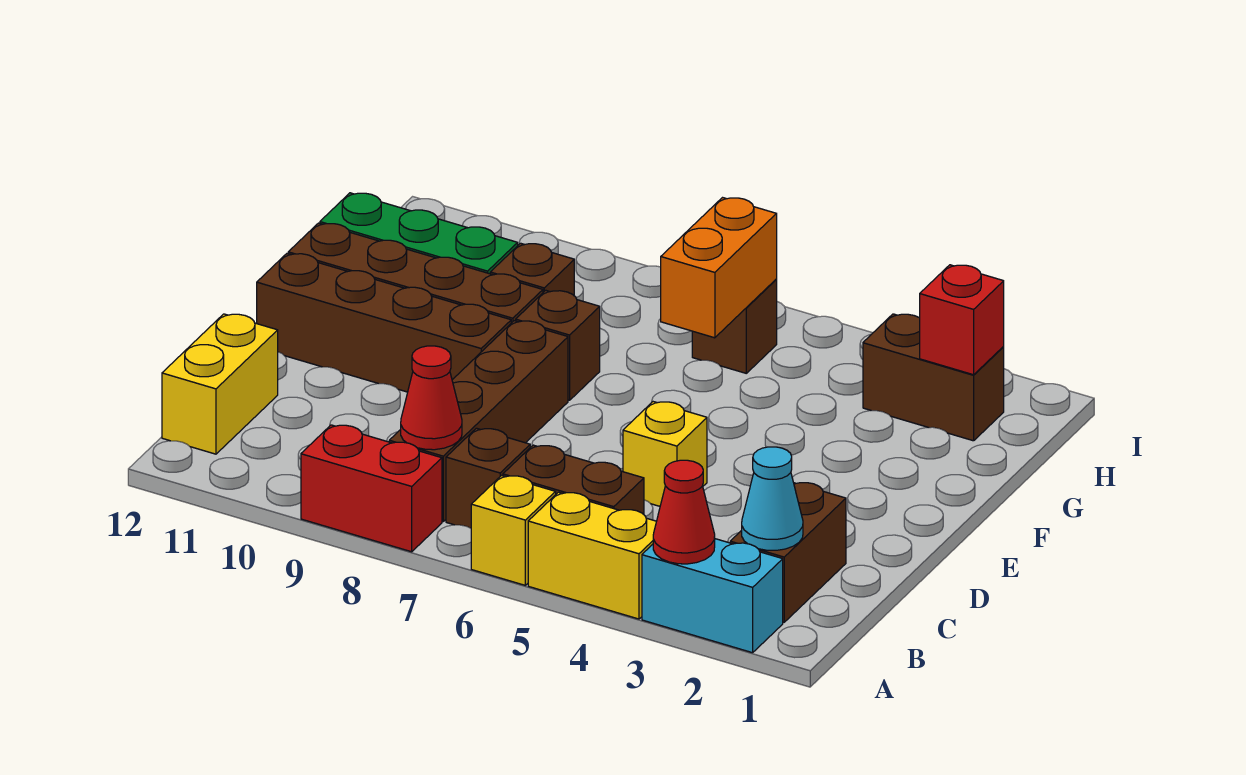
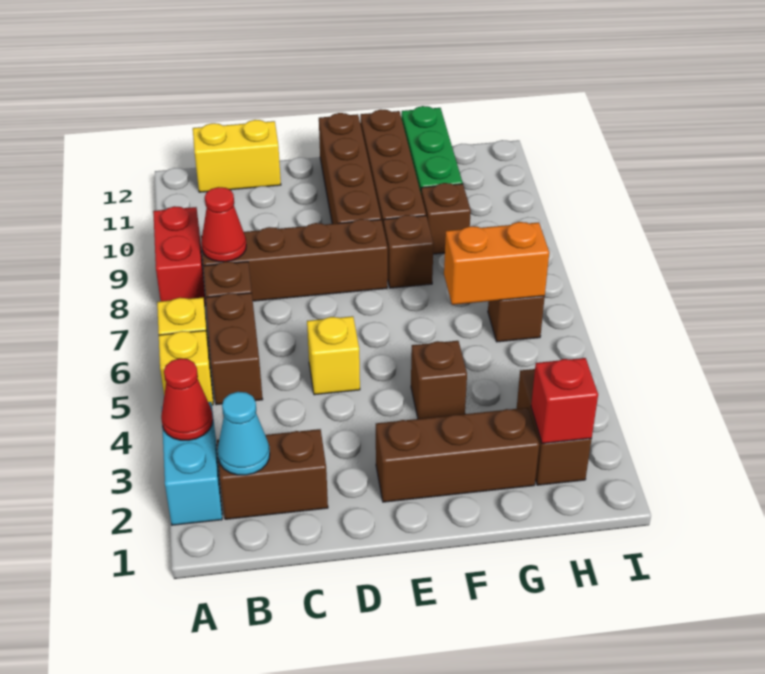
yellow 1x2 brick [528,492,656,619] -> yellow 1x1 brick [159,331,213,405]
none -> brown 1x3 brick [376,408,539,502]
none -> brown 1x1 brick [411,341,467,419]

